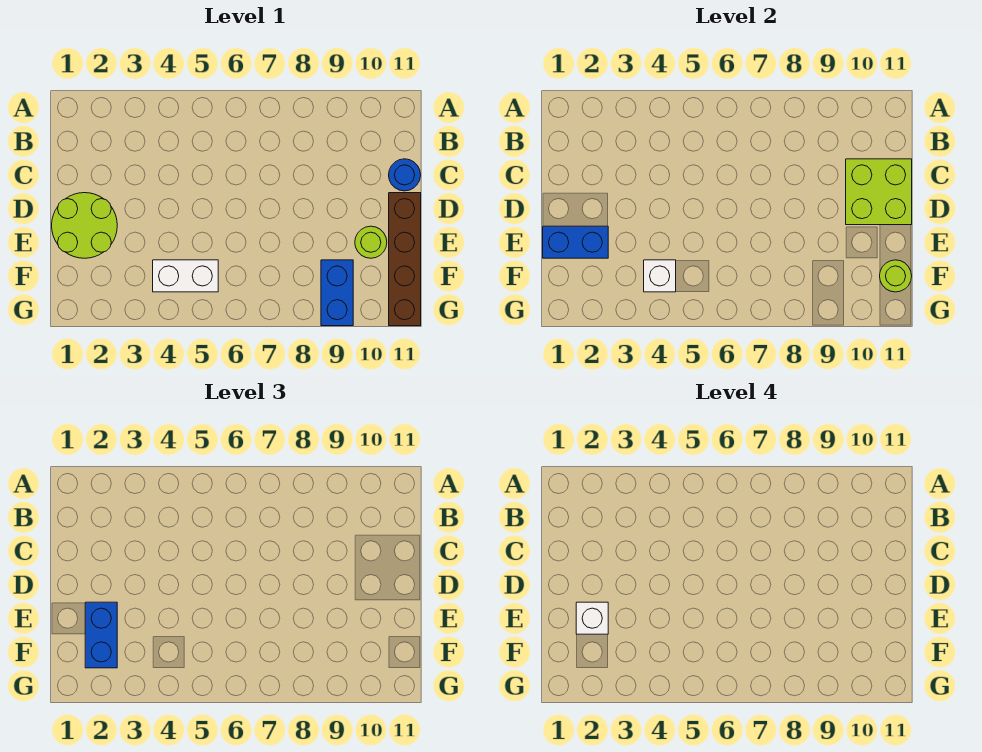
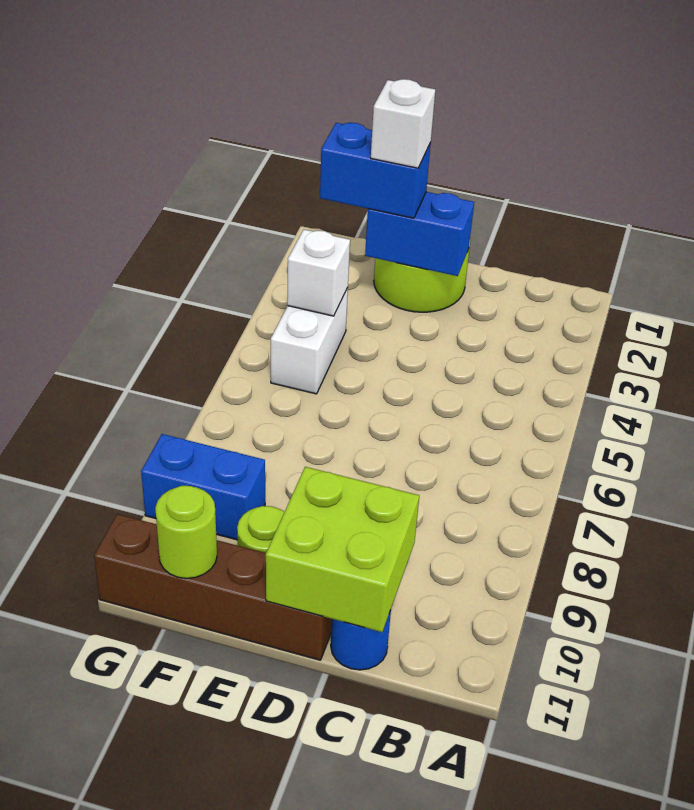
blue 1x2 brick [543,226,608,258] -> blue 1x2 brick turned to [365,192,474,276]

